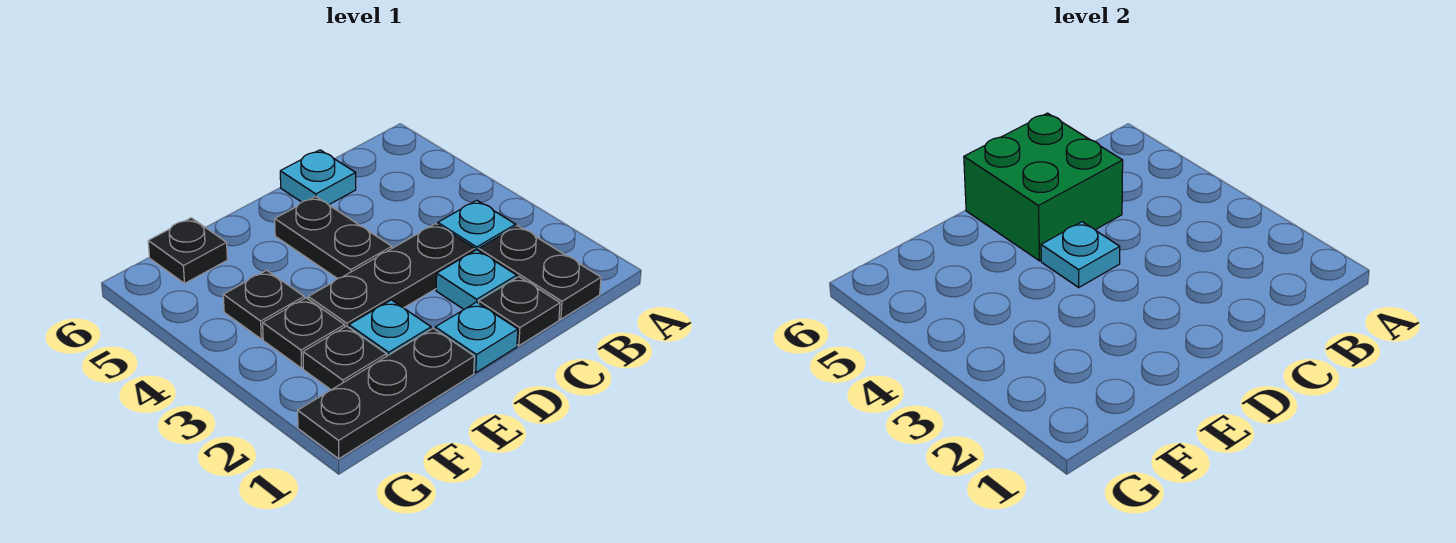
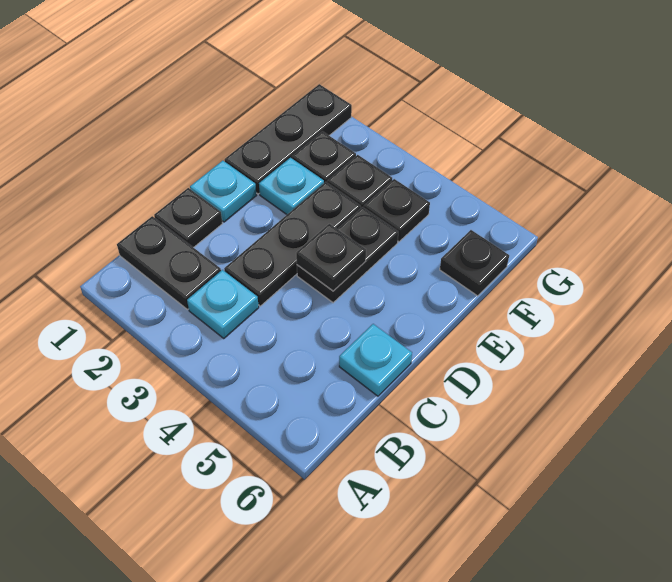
cyan 1x1 plate [436,250,517,309] -> none
green 2x2 brick [964,113,1123,261] -> none
black 1x2 plate [275,196,392,279] -> black 1x2 plate turned to [297,207,398,303]
cyan 1x1 plate [1041,222,1120,287] -> black 1x1 plate [296,224,366,291]

